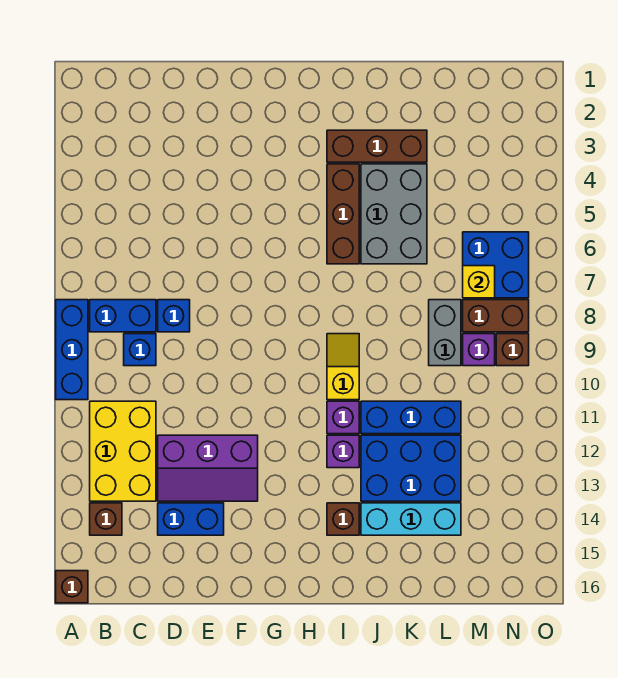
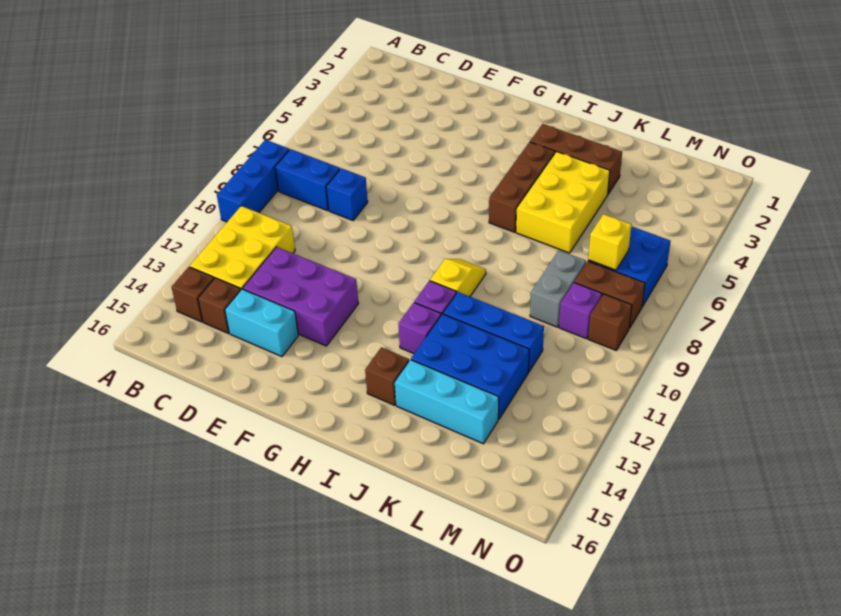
brown 1x1 brick [56,571,88,603] -> brown 1x1 brick moved to [198,278,241,333]
blue 1x1 brick [124,334,156,366] -> none
purple 2x3 slope [158,435,258,501] -> purple 2x3 brick [243,247,358,346]
blue 1x2 brick [158,503,224,535] -> cyan 1x2 brick [225,289,298,357]
grey 2x3 brick [361,164,427,264] -> yellow 2x3 brick [516,152,610,253]

